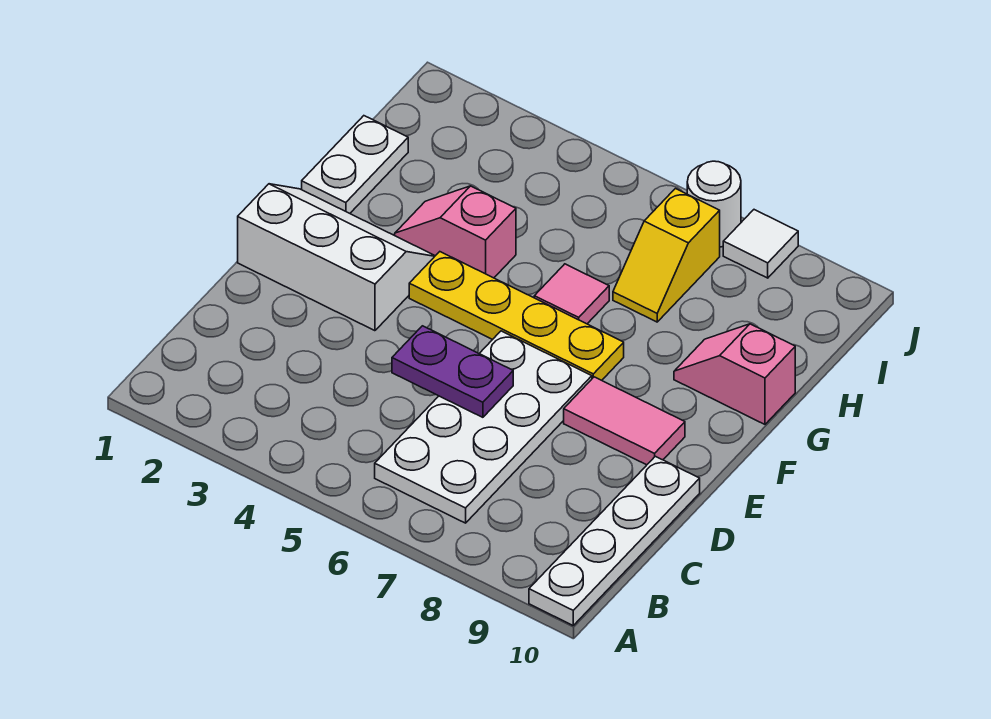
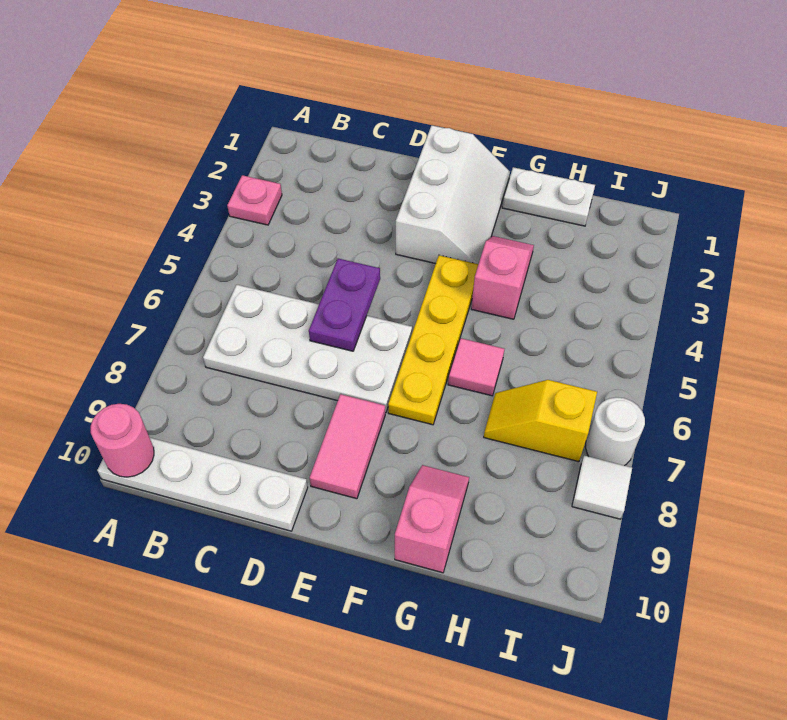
none -> pink 1x1 plate [227,175,282,225]
none -> pink 1x1 round brick [91,404,154,477]

